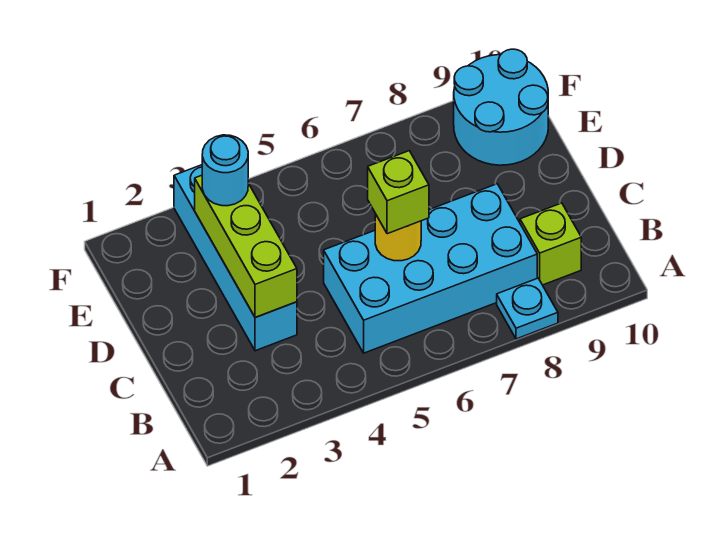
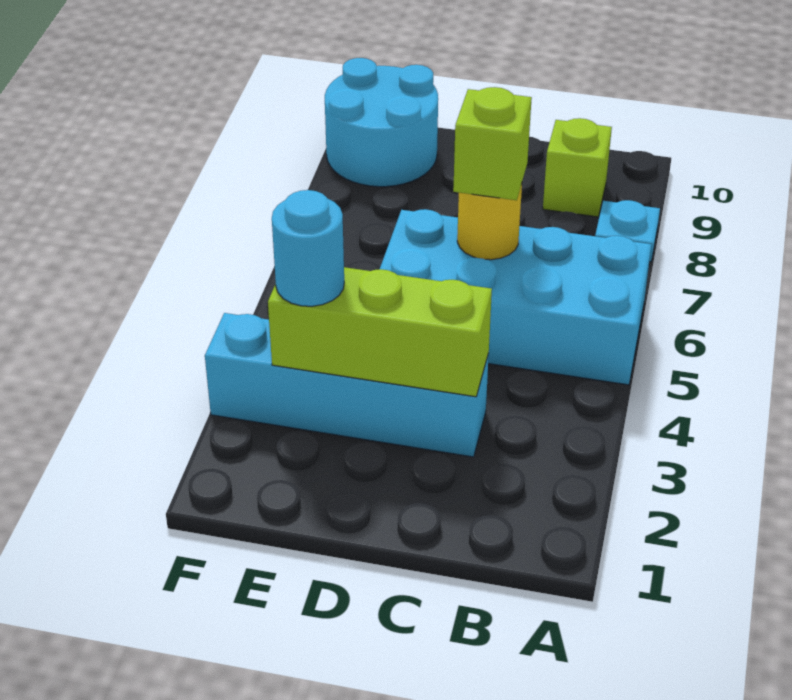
cyan 2x4 brick [324,184,537,353] -> cyan 2x4 brick turned to [380,209,652,385]

